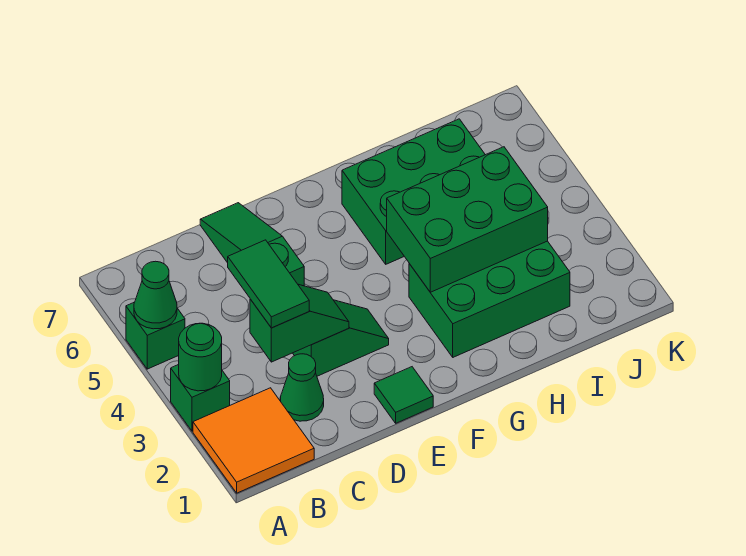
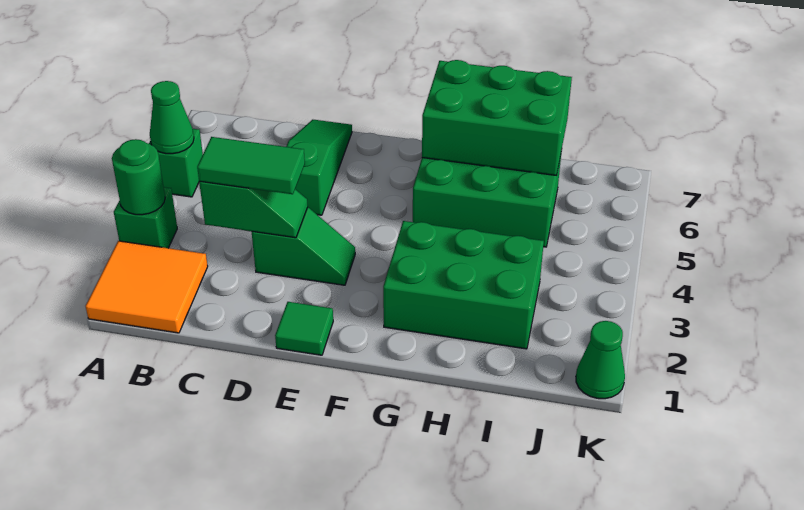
green 1x1 cone [280,354,324,421] -> green 1x1 cone moved to [576,321,625,399]
green 1x2 tile [228,240,309,328] -> green 1x2 tile turned to [197,137,305,194]
green 2x3 brick [387,147,548,292] -> green 2x3 brick moved to [422,60,572,176]

